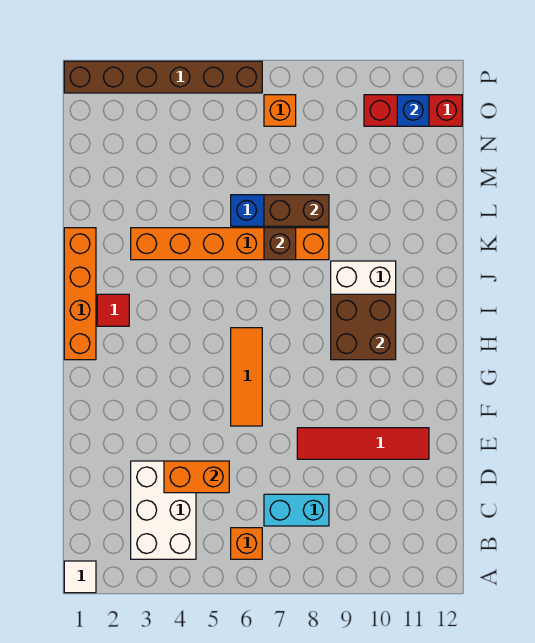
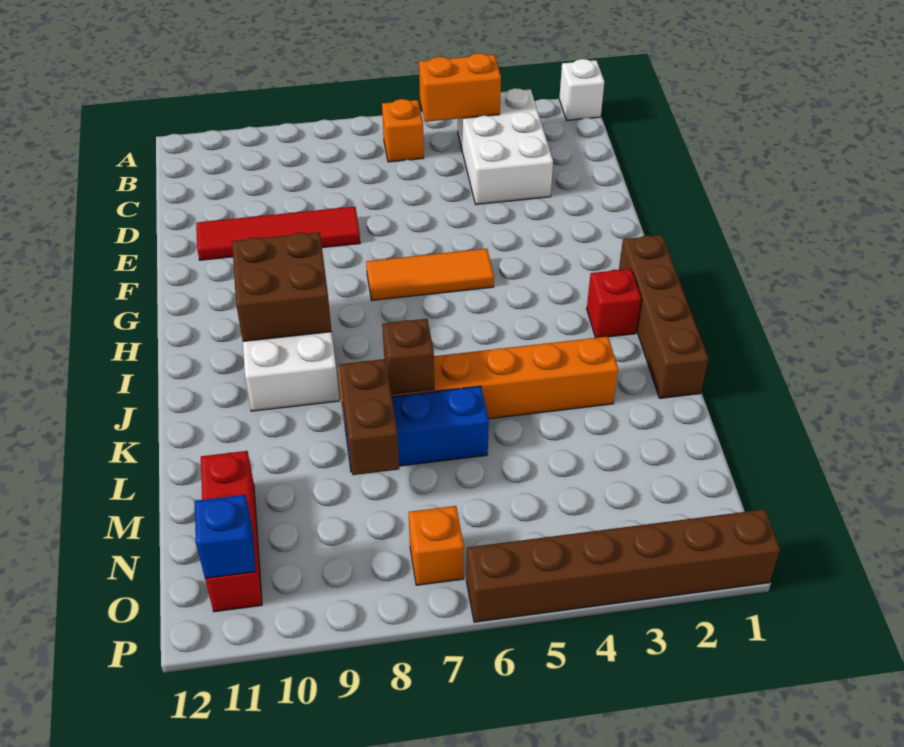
white 1x1 tile [64,561,96,593] -> white 1x1 brick [559,59,604,120]
cyan 1x2 brick [264,494,329,526] -> none
orange 1x2 brick [164,461,229,493] -> orange 1x2 brick moved to [419,53,501,122]
orange 1x3 tile [231,328,262,426] -> orange 1x3 tile turned to [366,249,494,300]
orange 1x4 brick [64,228,96,360] -> brown 1x4 brick [619,235,708,398]
red 1x1 tile [97,294,129,326] -> red 1x1 brick [587,269,641,338]
brown 1x2 brick [264,195,329,226] -> brown 1x2 brick turned to [339,359,399,475]
red 1x3 brick [364,95,462,126] -> red 1x3 brick turned to [201,451,262,612]

